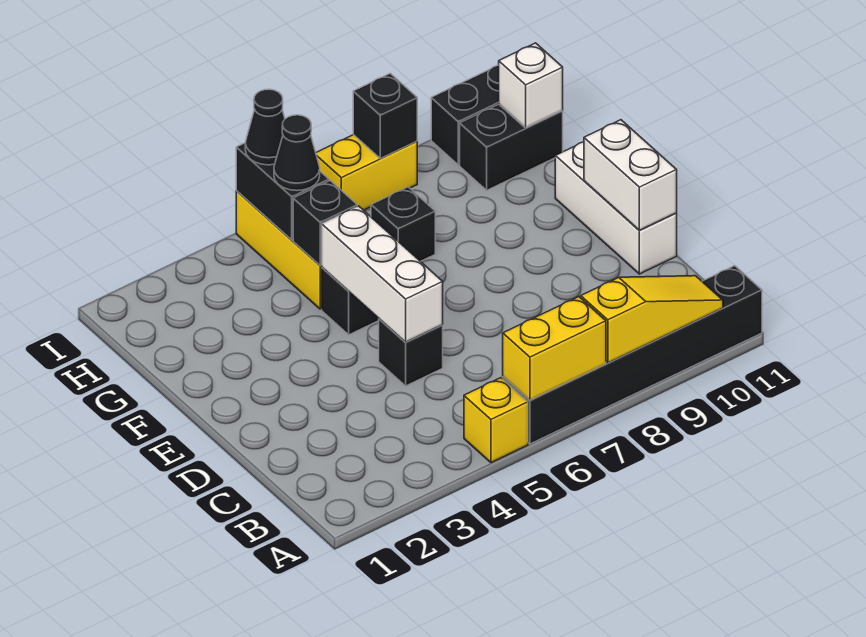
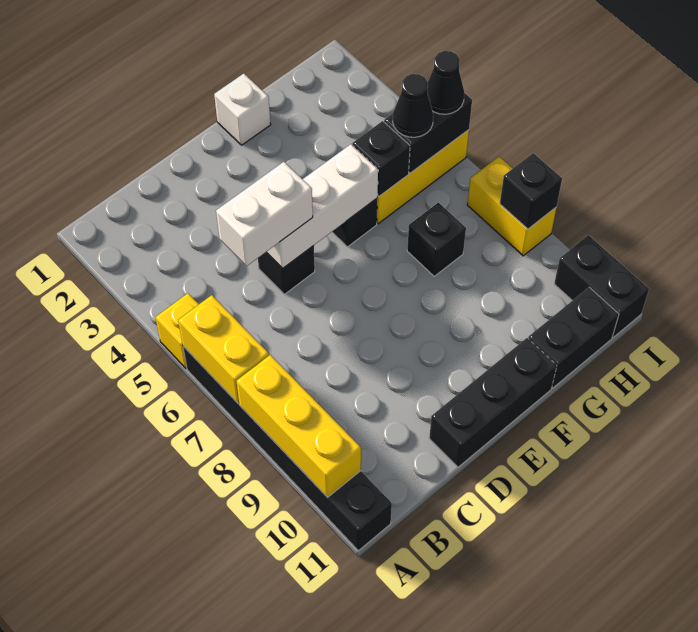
yellow 1x3 slope [581,276,723,363] -> yellow 1x3 brick [236,355,361,497]
white 1x3 brick [555,142,677,274] -> black 1x3 brick [429,338,557,467]
white 1x2 brick [584,120,677,230] -> white 1x2 brick moved to [216,162,313,266]
black 1x2 brick [460,104,563,190] -> black 1x2 brick turned to [528,287,619,388]
white 1x1 brick [499,43,563,128] -> white 1x1 brick moved to [214,74,271,145]

